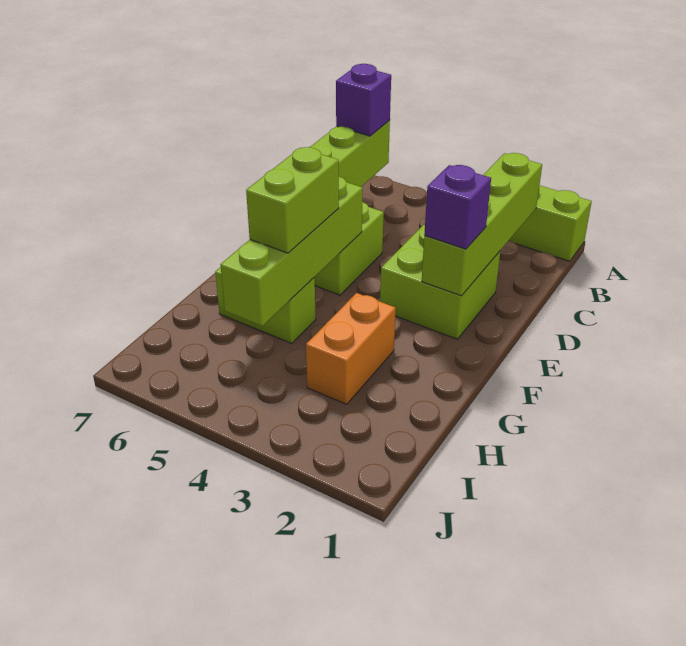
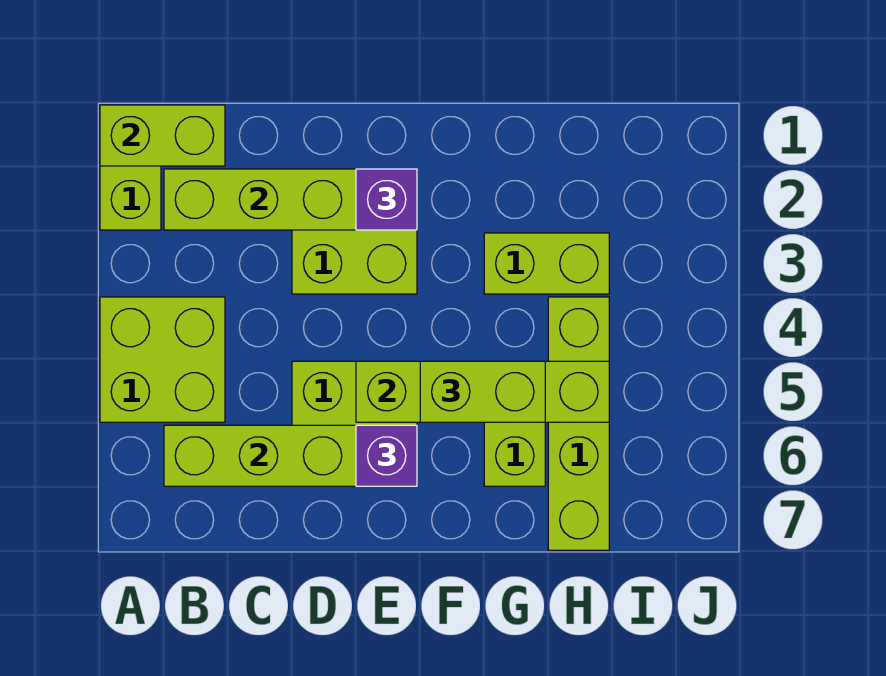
none -> lime 1x2 brick [100,105,225,166]
none -> lime 2x2 brick [100,297,225,422]
purple 1x1 brick [336,64,391,136] -> purple 1x1 brick moved to [356,425,417,486]
orange 1x2 brick [306,293,396,404] -> lime 1x2 brick [484,233,609,294]
none -> lime 1x4 brick [548,297,609,550]

